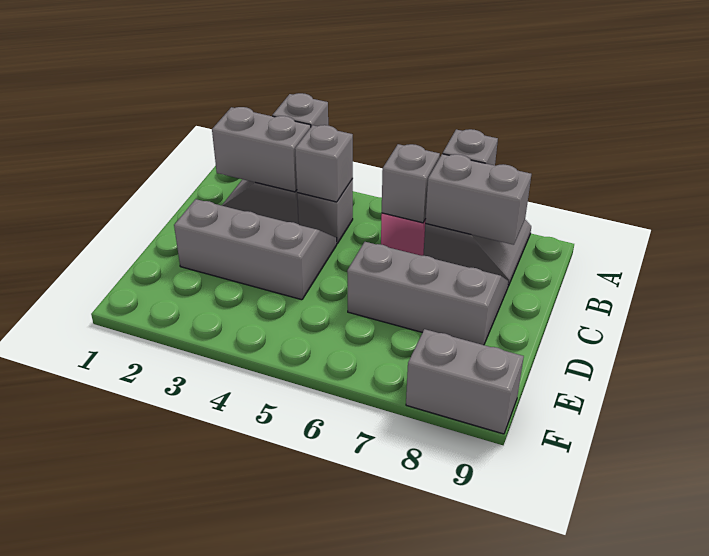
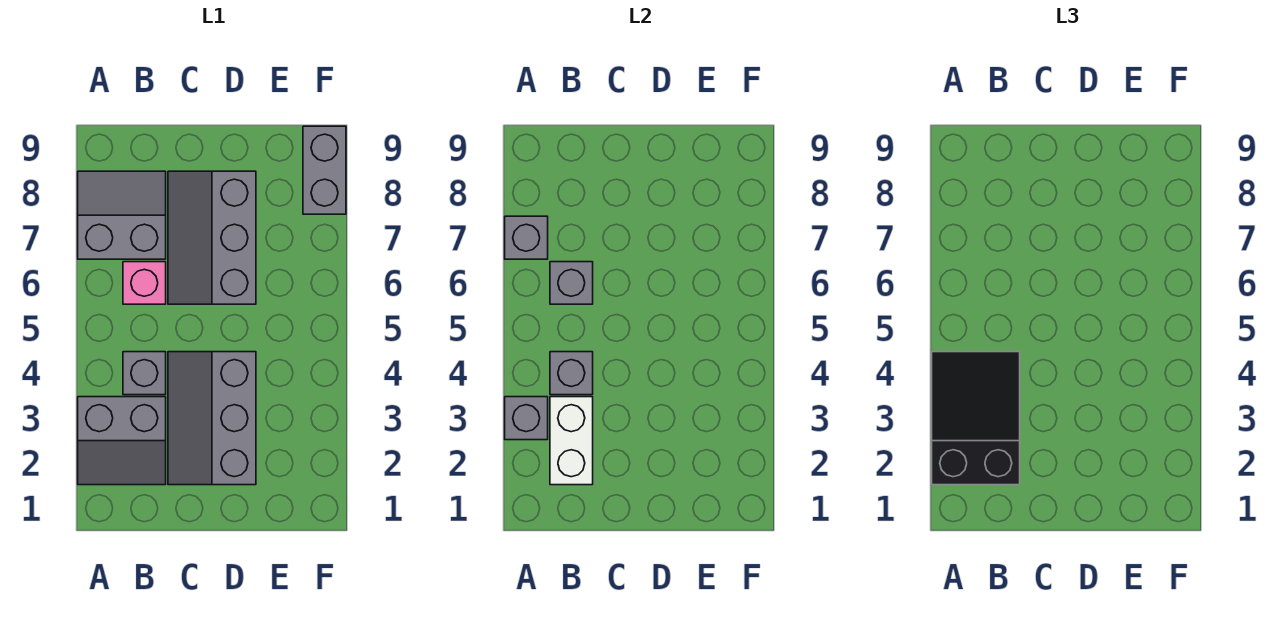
none -> black 2x3 slope [932,352,1020,485]
grey 1x2 brick [212,107,311,192] -> white 1x2 brick [550,397,593,485]
grey 1x2 brick [425,154,531,245] -> none

